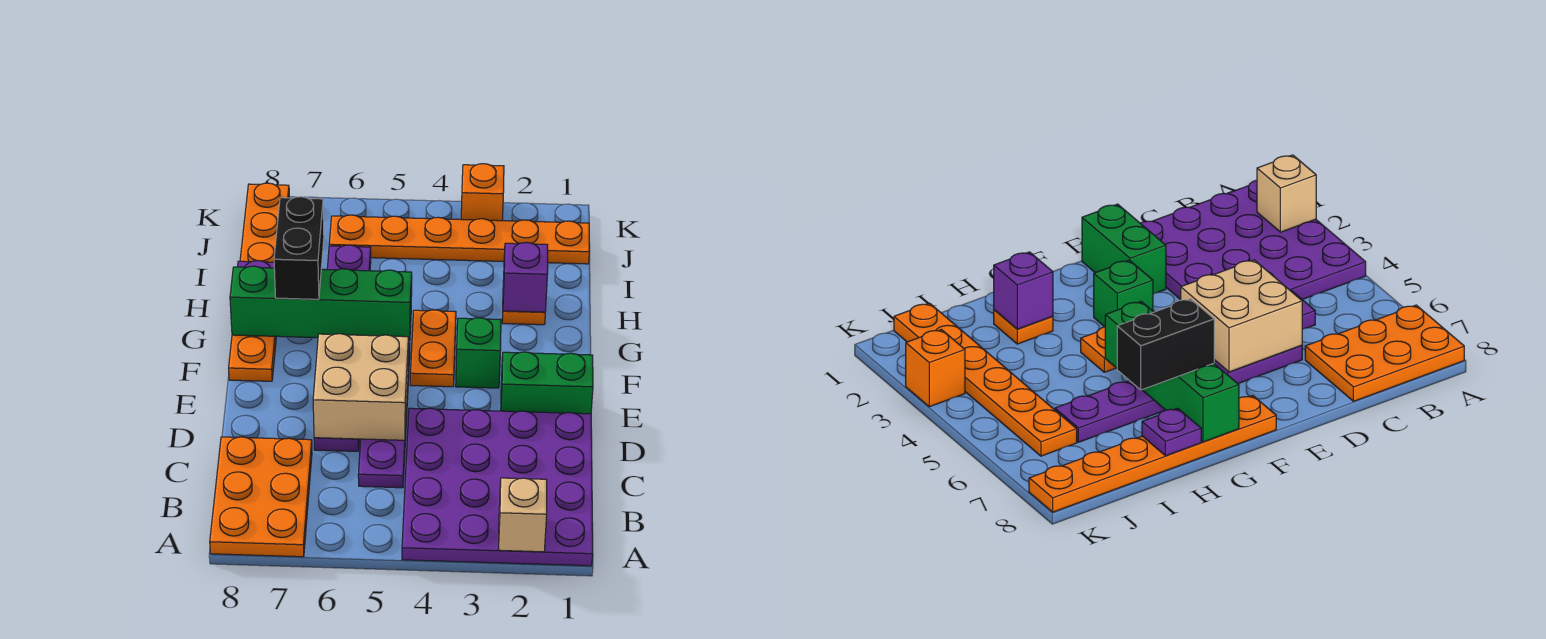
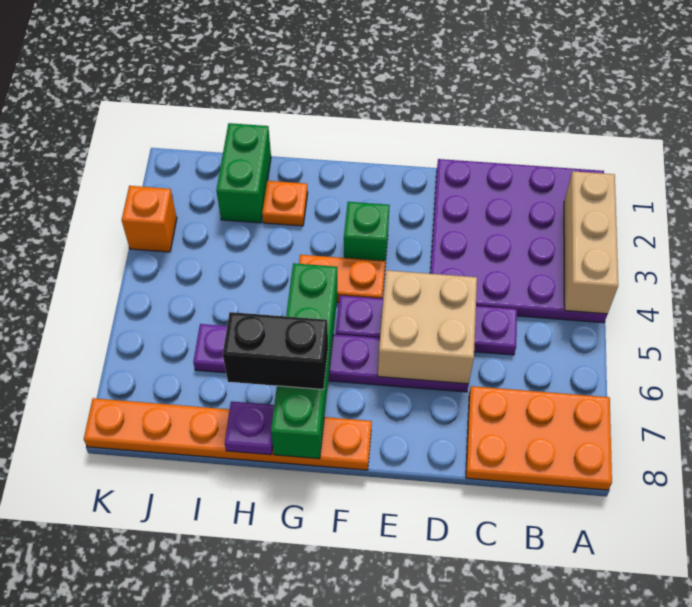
tan 1x1 brick [498,478,547,552] -> tan 1x3 brick [564,171,618,314]
green 1x2 brick [501,352,593,414] -> green 1x2 brick moved to [216,123,271,223]
purple 1x1 brick [503,243,548,312] -> none
orange 1x6 plate [329,215,590,264] -> none

